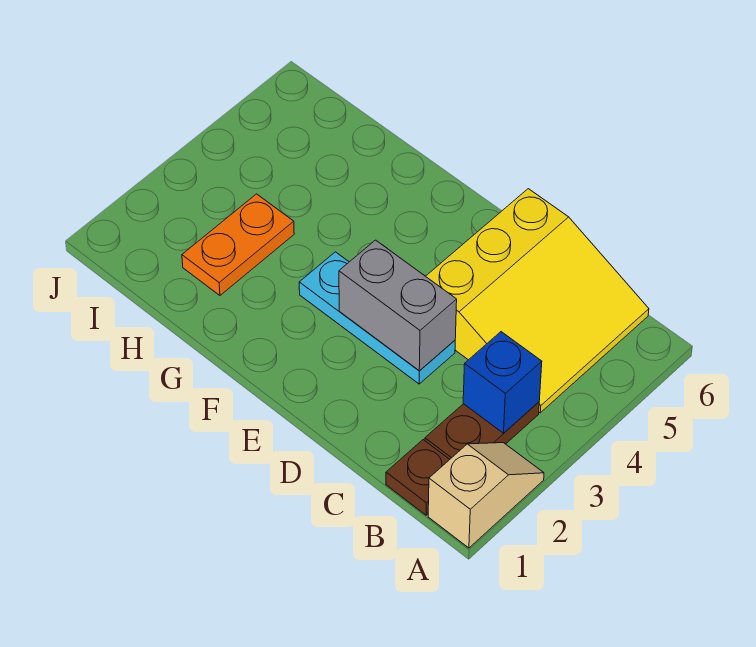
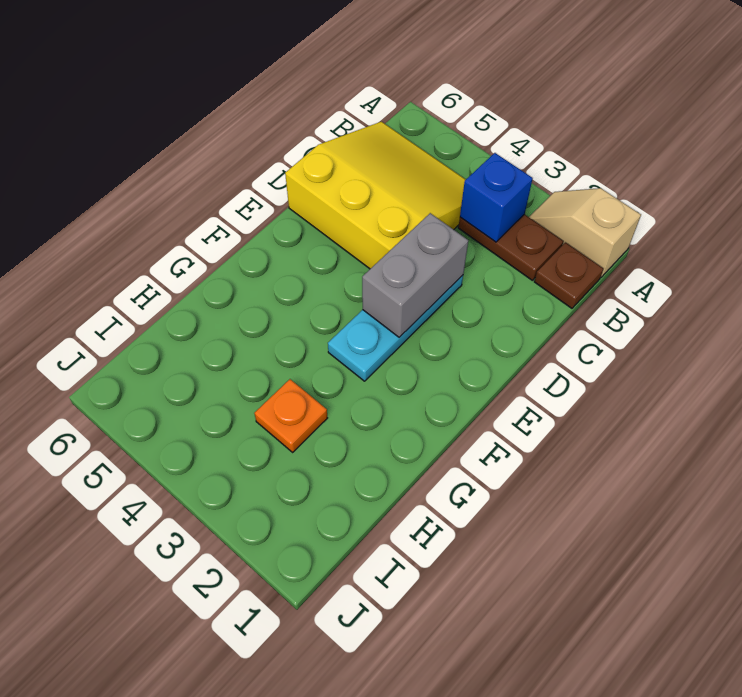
orange 1x2 plate [182,194,294,295] -> orange 1x1 plate [254,379,327,452]

